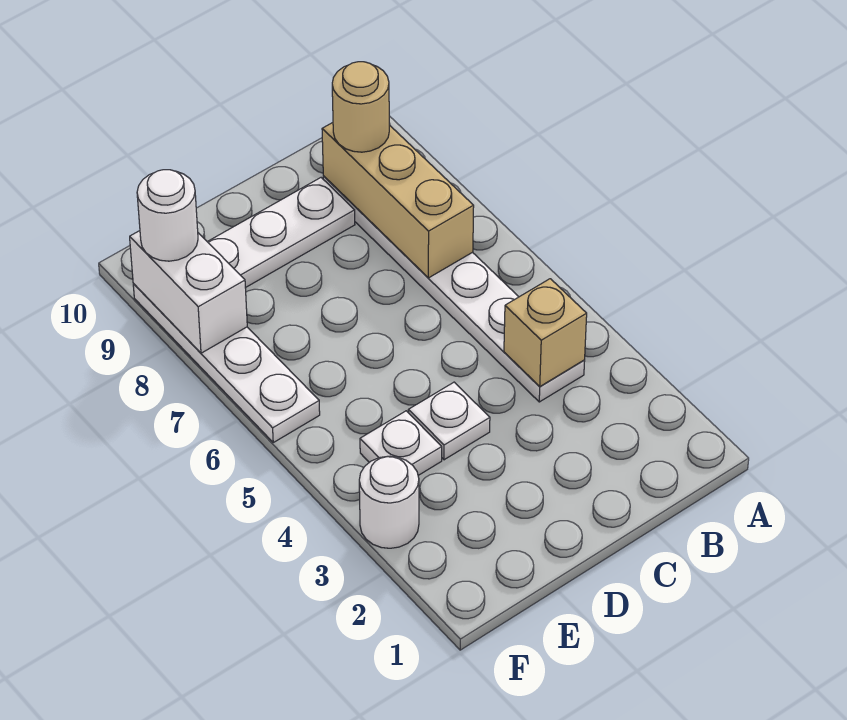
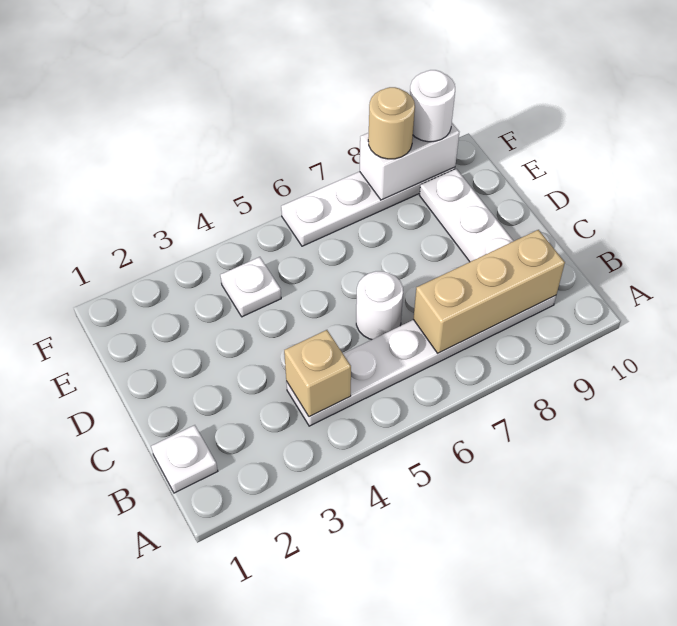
tan 1x1 round brick [332,62,389,152] -> tan 1x1 round brick moved to [368,87,415,159]
white 1x1 plate [408,382,490,460] -> white 1x1 plate moved to [151,425,218,493]
white 1x1 round brick [359,456,419,548] -> white 1x1 round brick moved to [356,271,403,340]

